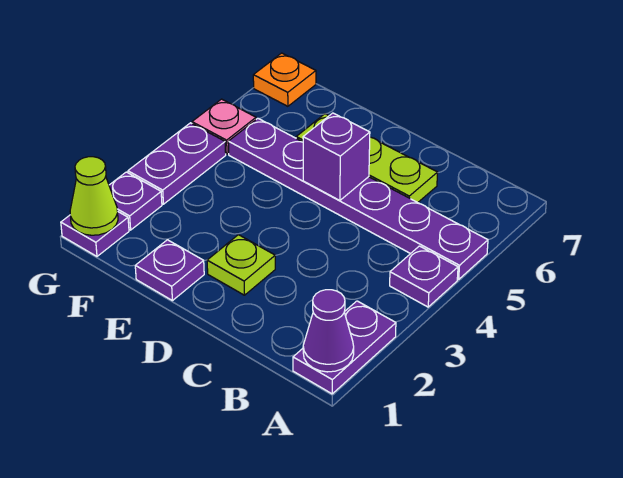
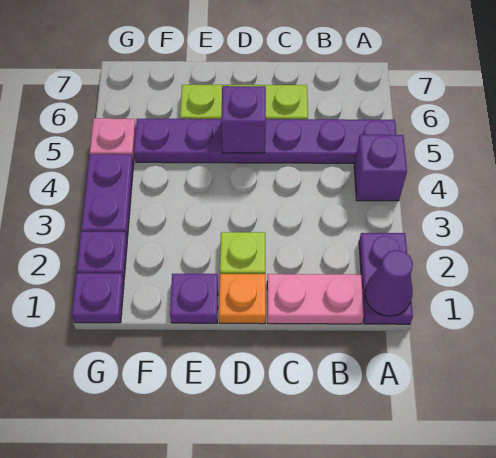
purple 1x1 plate [390,246,458,307] -> purple 1x1 brick [354,135,407,201]
none -> pink 1x2 plate [267,274,364,324]
lime 1x1 cone [70,157,118,235] -> none
orange 1x1 plate [253,53,316,106] -> orange 1x1 plate moved to [219,274,266,324]

